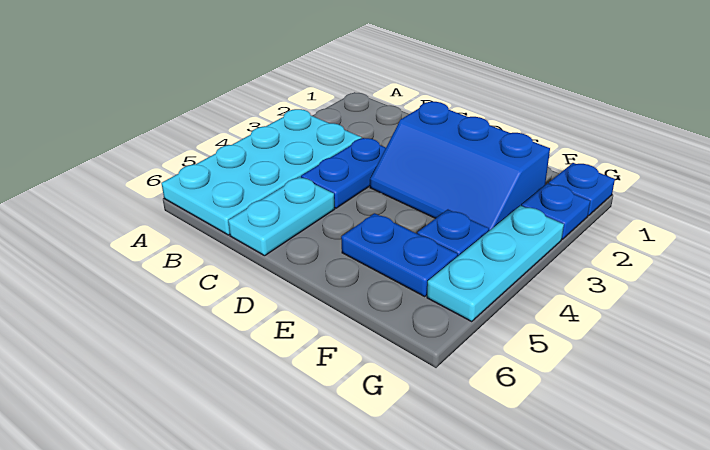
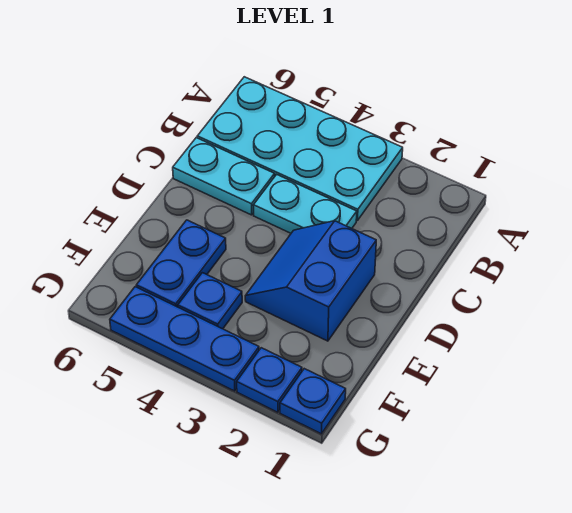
blue 1x2 plate [301,138,386,208] -> cyan 1x2 plate [253,174,357,233]
blue 2x3 slope [370,102,550,231] -> blue 2x2 slope [245,221,376,341]
cyan 1x3 plate [427,206,564,322] -> blue 1x3 plate [110,287,259,391]

